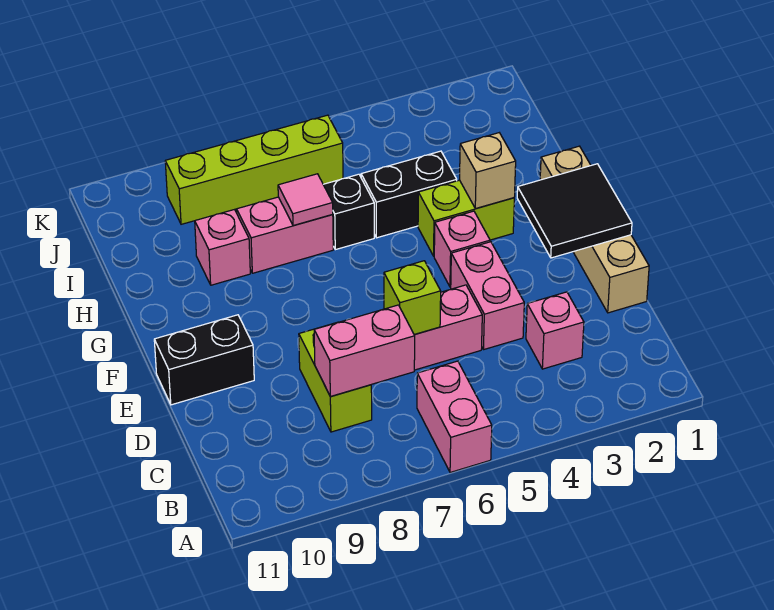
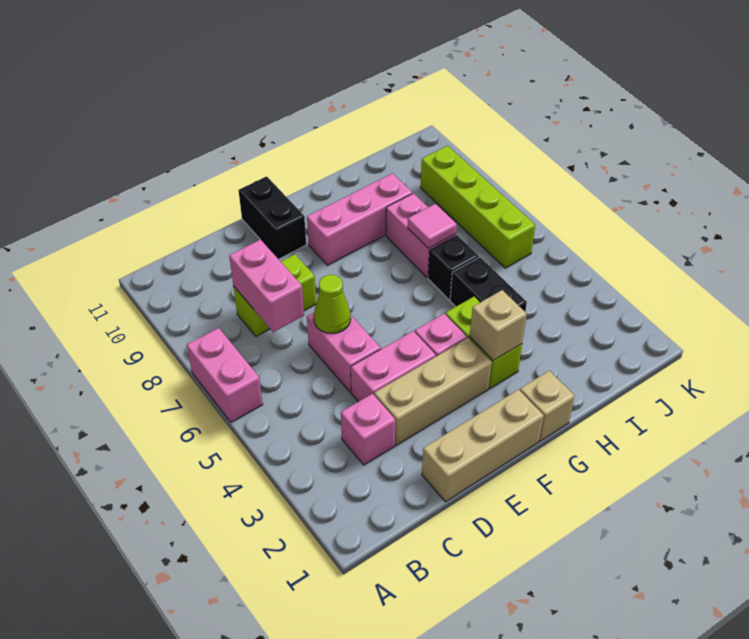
pink 1x2 brick [417,361,492,472] -> pink 1x2 brick turned to [187,328,263,422]
none -> tan 1x3 brick [374,338,492,445]
lime 1x1 brick [384,261,441,335] -> lime 1x1 cone [314,275,351,334]
black 2x2 tile [517,164,632,258] -> none
pink 1x1 brick [195,209,250,285] -> pink 1x3 brick [307,173,412,265]

